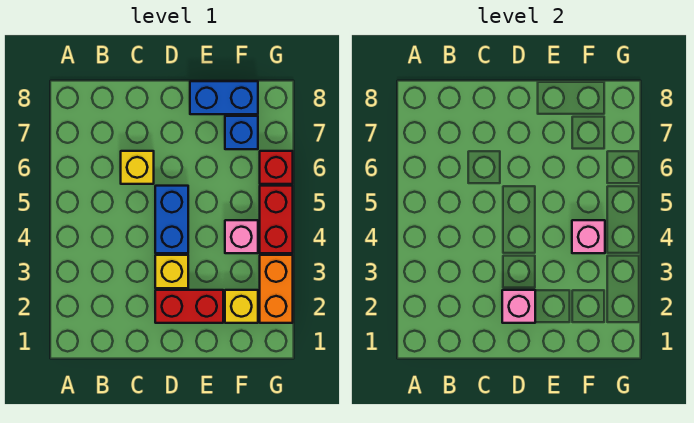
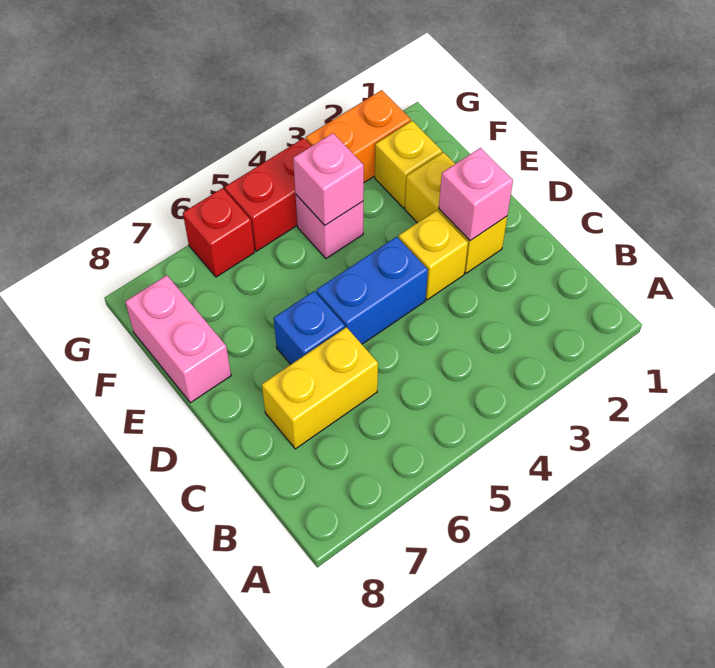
yellow 1x1 brick [121,151,154,184] -> yellow 1x2 brick [262,327,378,449]
red 1x2 brick [155,290,223,323] -> yellow 1x2 brick [405,152,507,273]
blue 1x2 brick [190,81,258,114] -> pink 1x2 brick [125,275,231,403]
blue 1x1 brick [225,116,258,149] -> blue 1x1 brick moved to [274,291,345,364]

